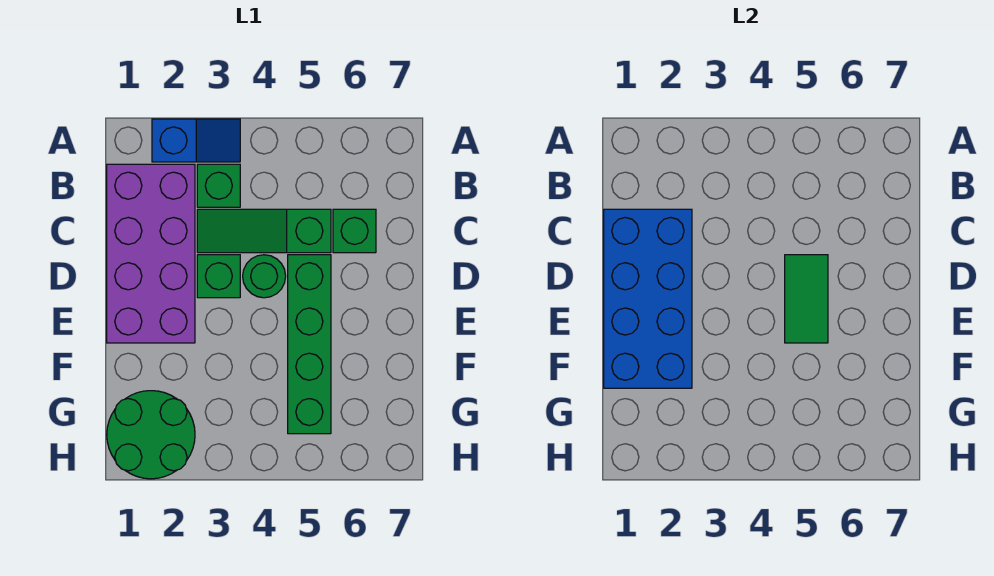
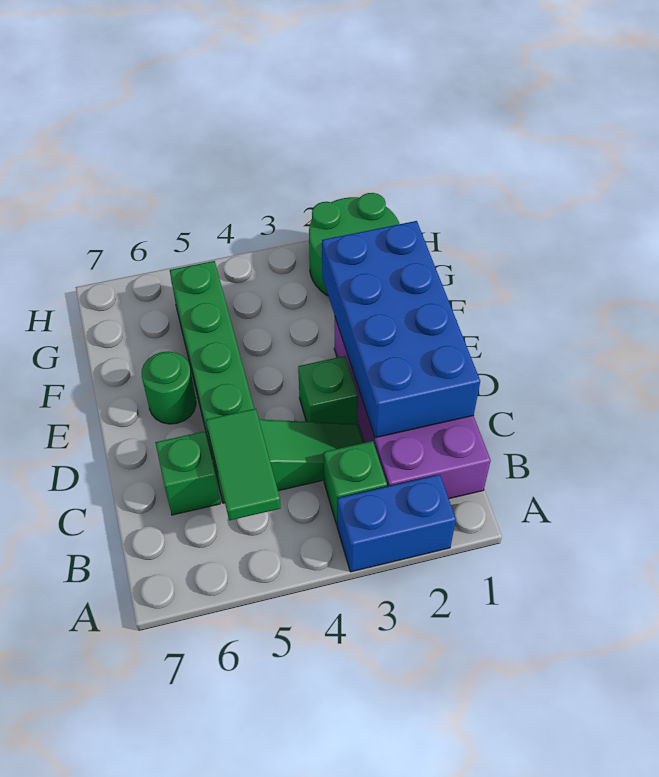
blue 1x2 slope [152,119,240,162] -> blue 1x2 brick [337,475,456,572]
green 1x1 round brick [243,255,286,298] -> green 1x1 round brick moved to [142,352,196,424]
green 1x2 tile [785,255,828,343] -> green 1x2 tile moved to [206,409,281,520]

